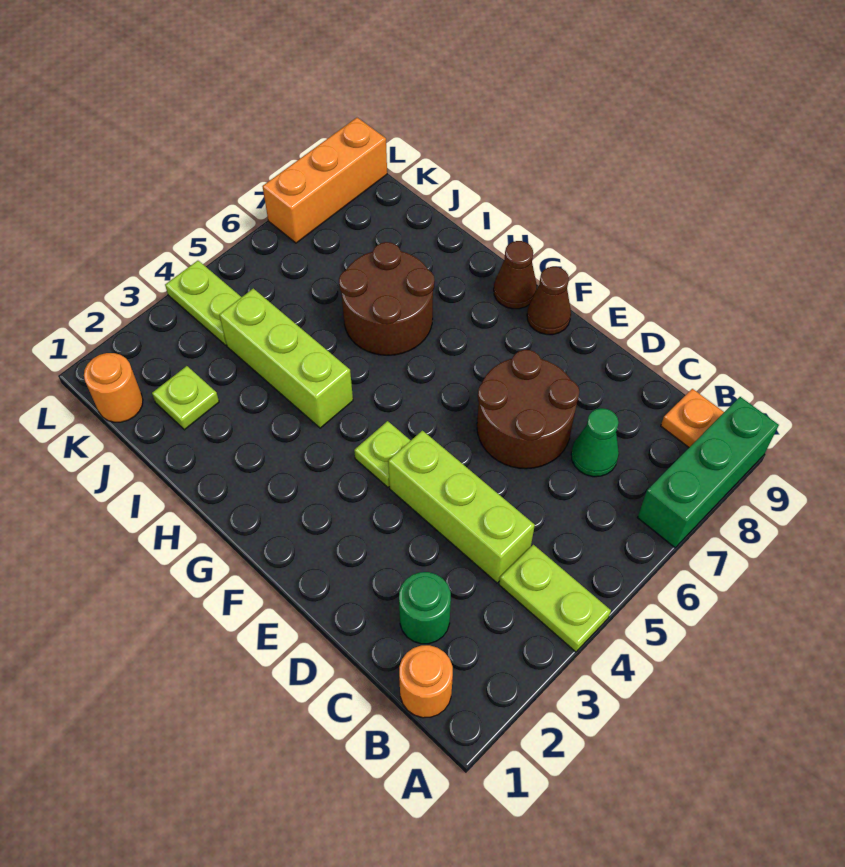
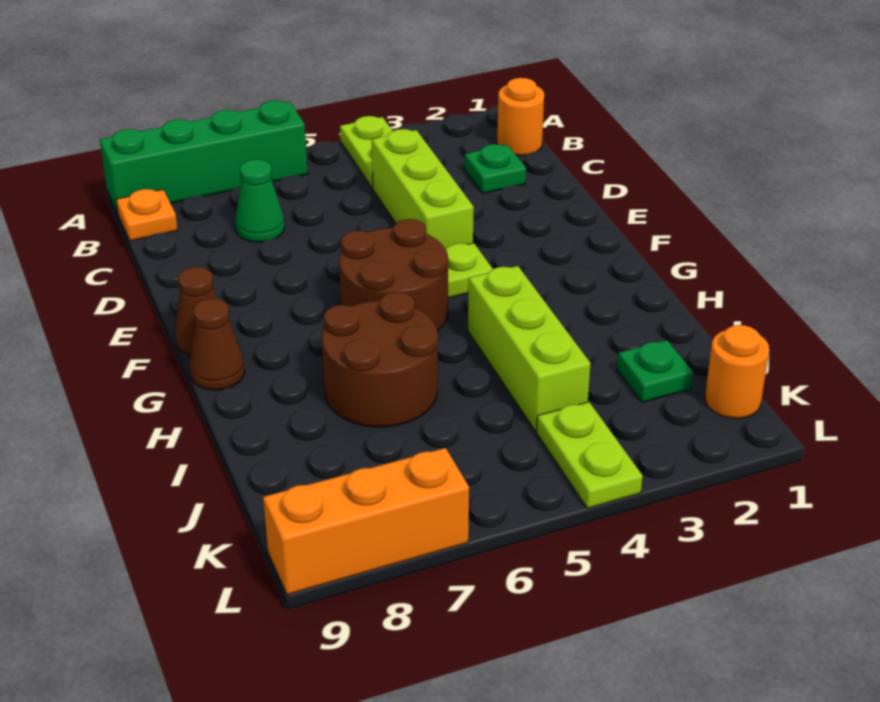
green 1x3 brick [638,397,779,548] -> green 1x4 brick [100,101,308,213]
green 1x1 round brick [399,572,451,644] -> green 1x1 plate [464,144,526,194]
brown 2x2 round brick [477,350,579,469] -> brown 2x2 round brick moved to [339,219,448,331]
lime 1x1 plate [152,366,219,430] -> green 1x1 plate [617,340,693,402]

